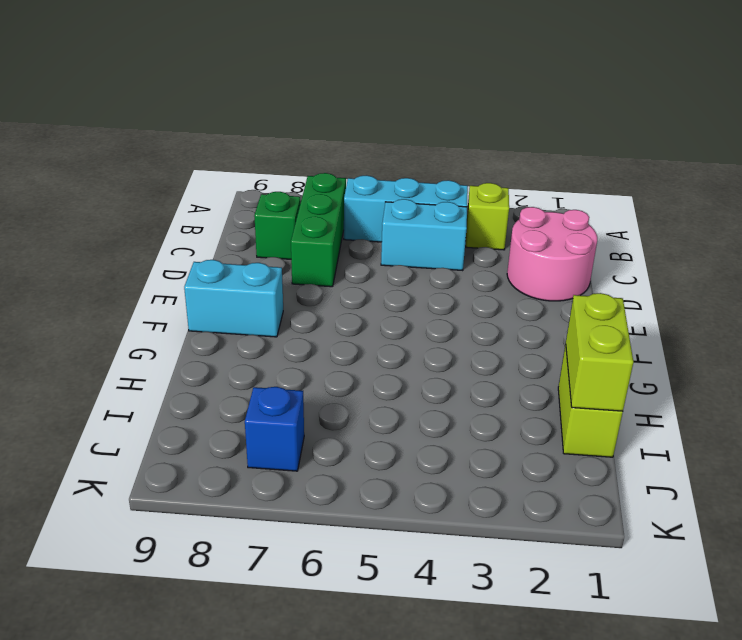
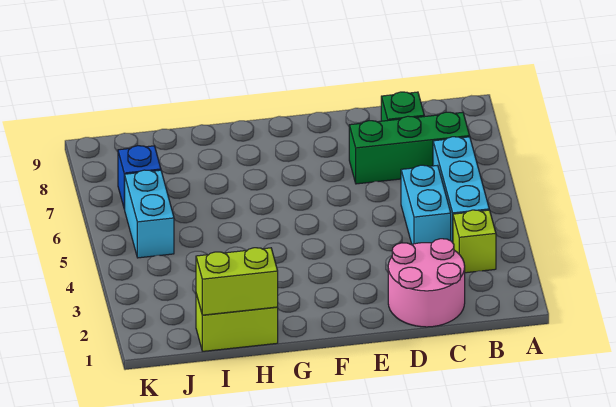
cyan 1x2 brick [184,260,283,337] -> cyan 1x2 brick moved to [125,170,174,258]

